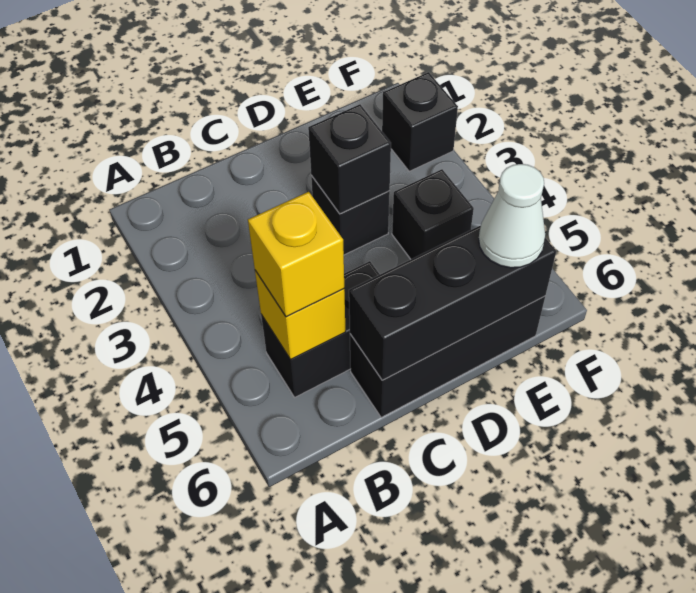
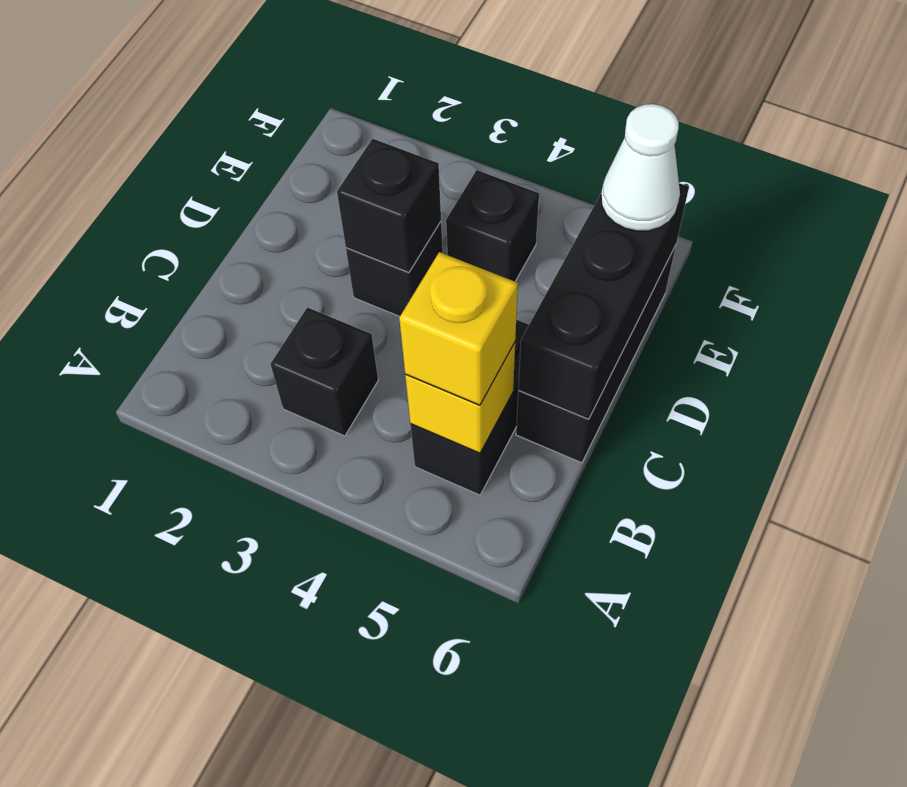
black 1x1 brick [382,72,458,171] -> black 1x1 brick moved to [270,307,378,436]

